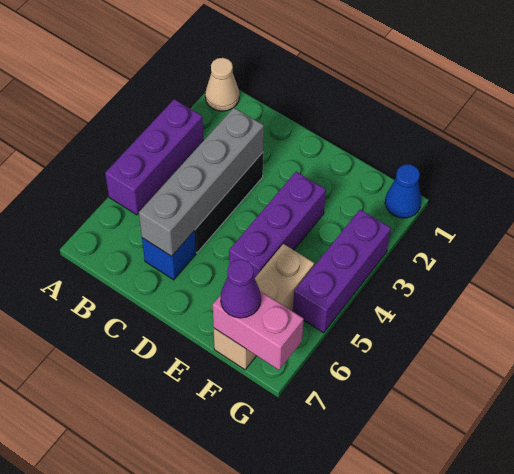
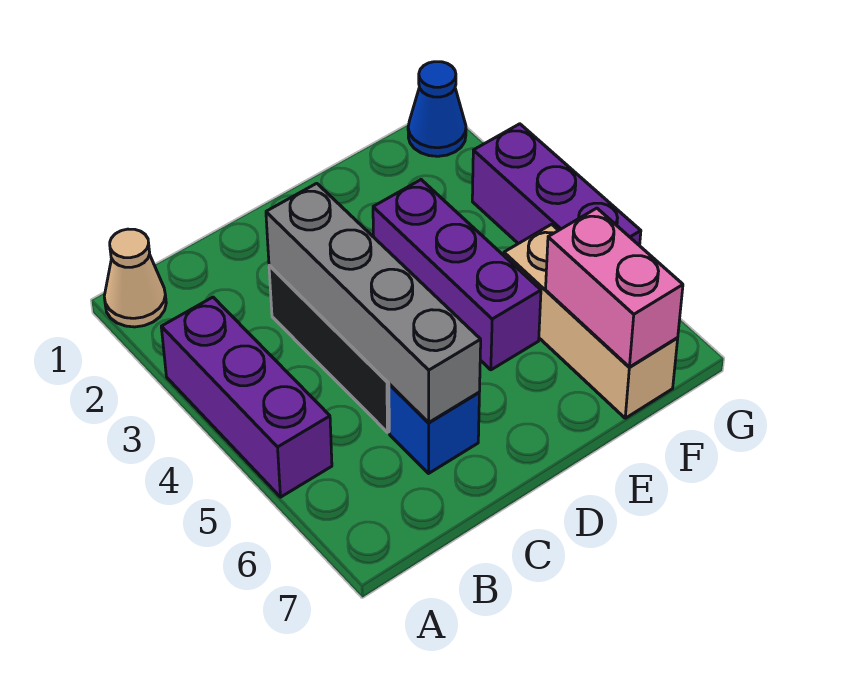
pink 1x2 brick [213,291,304,370] -> pink 1x2 brick turned to [546,208,683,367]
purple 1x1 cone [221,259,261,318] -> none

